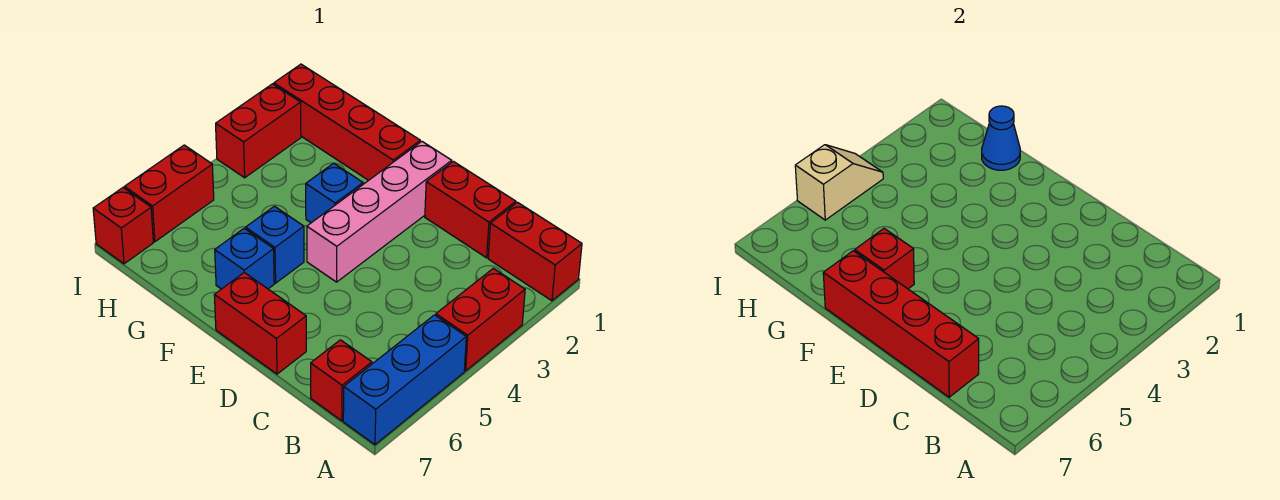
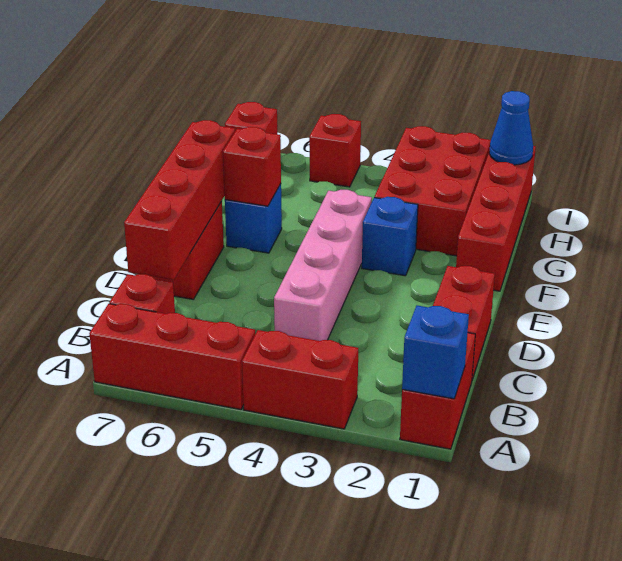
blue 1x3 brick [343,315,466,445] -> red 1x3 brick [89,304,255,409]
pink 1x4 brick [307,141,452,282] -> pink 1x4 brick turned to [274,190,372,341]
blue 1x1 brick [246,206,304,283] -> blue 1x1 brick moved to [402,306,469,399]
blue 1x1 cone [982,106,1020,170] -> blue 1x1 cone moved to [489,91,533,165]
red 1x2 brick [216,84,301,178] -> red 2x3 brick [374,126,491,256]
tan 1x2 slope [795,145,883,220] -> none
red 1x2 brick [125,145,214,242] -> red 1x1 brick [309,114,361,187]

